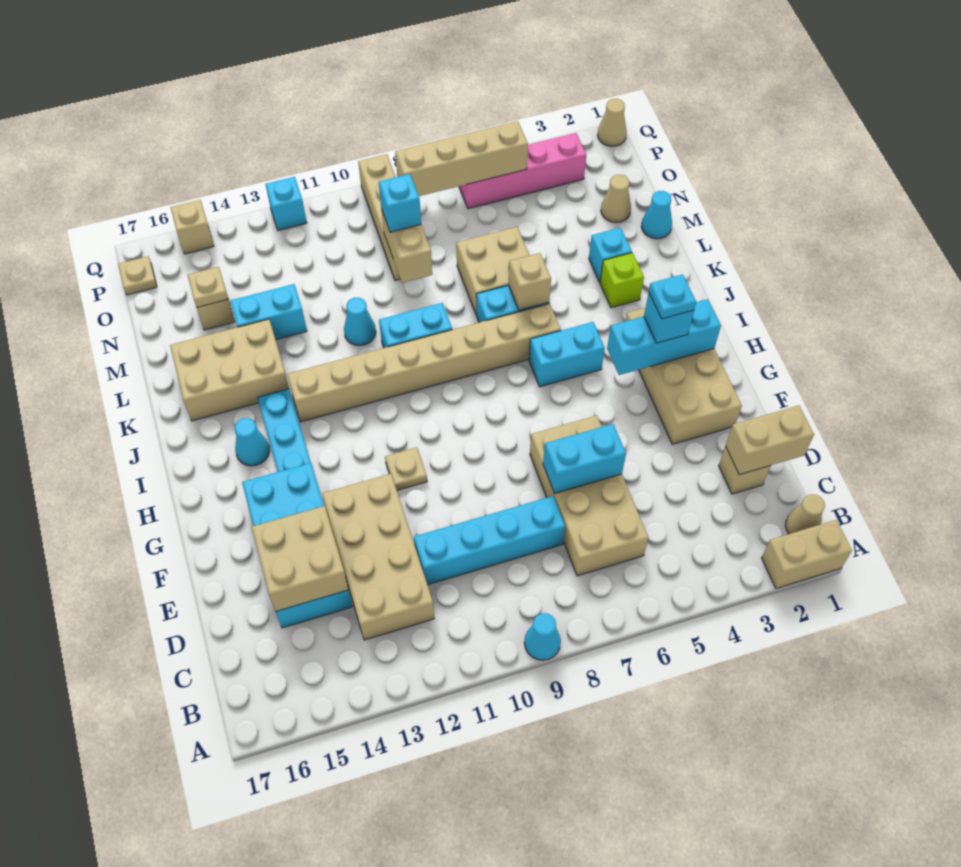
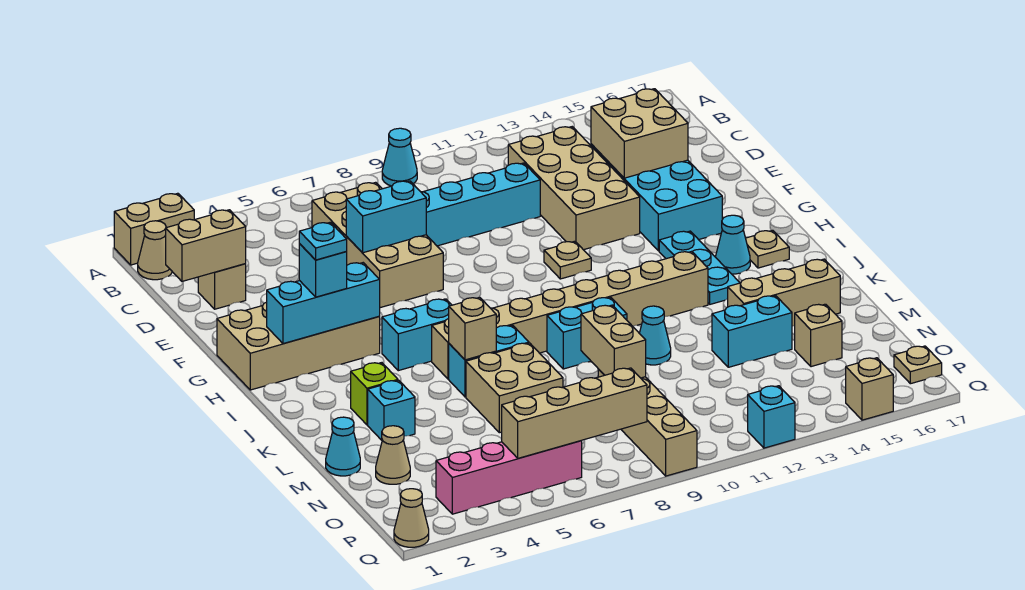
tan 2x4 brick [626,308,742,444] -> tan 2x4 brick turned to [217,302,380,390]
tan 2x3 brick [170,319,289,421] -> tan 1x3 brick [728,259,840,326]
cyan 1x1 brick [379,174,421,232] -> none
tan 1x1 plate [188,267,228,307] -> tan 1x1 plate moved to [746,230,789,268]

